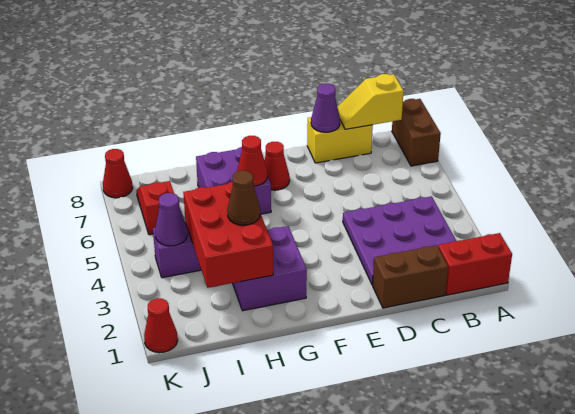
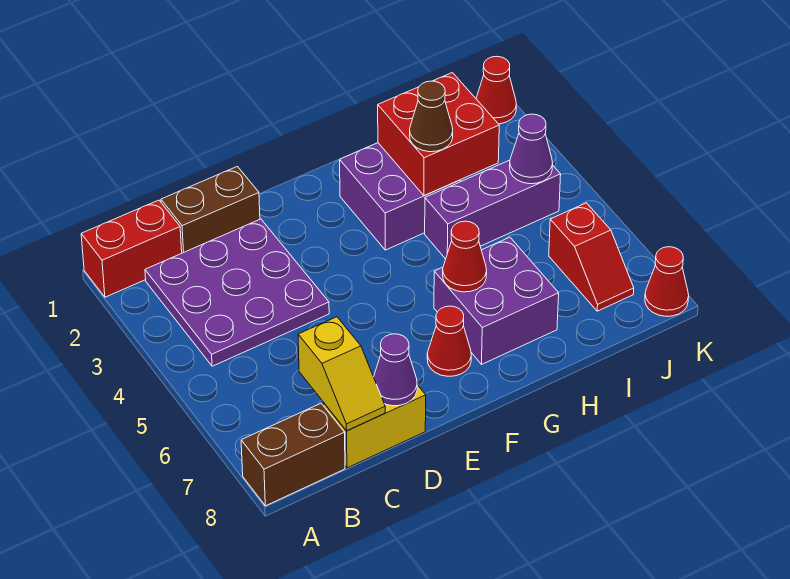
brown 1x2 brick [392,99,441,166] -> brown 1x2 brick turned to [241,403,345,506]
yellow 1x2 slope [337,74,404,129] -> yellow 1x2 slope turned to [298,317,385,431]
red 2x3 brick [183,182,273,288] -> red 2x2 brick [378,73,499,195]

